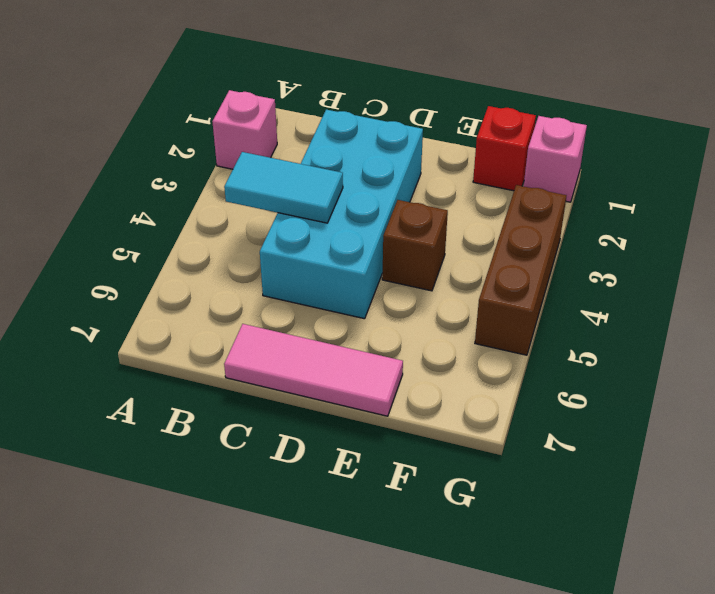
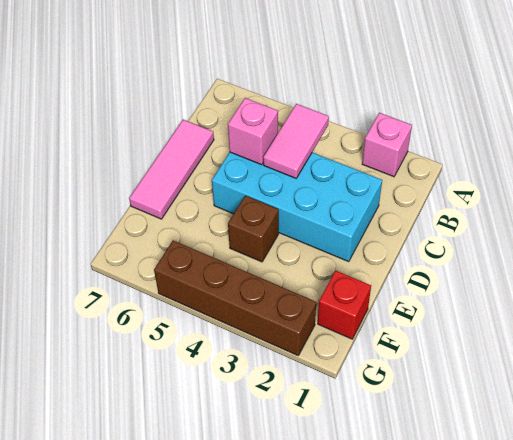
cyan 1x2 tile [224,152,343,223] -> pink 1x2 tile [263,104,329,178]
pink 1x1 brick [524,116,587,202] -> pink 1x1 brick moved to [228,98,278,165]
brown 1x3 brick [475,185,567,355] -> brown 1x4 brick [154,240,316,355]

